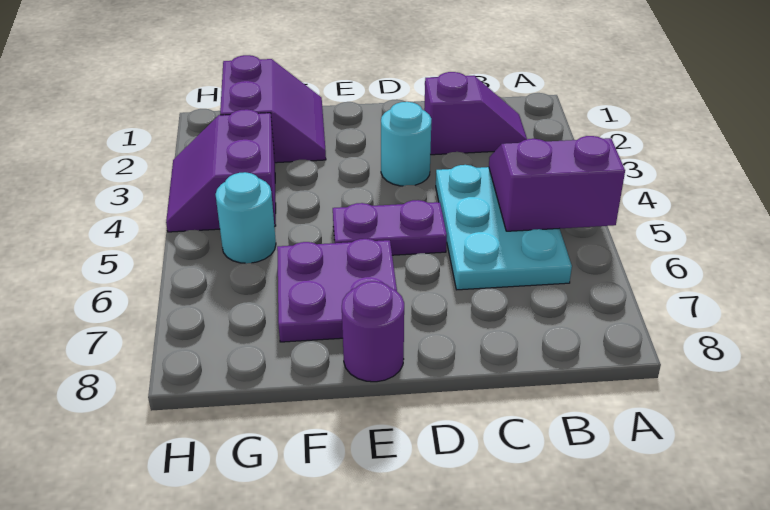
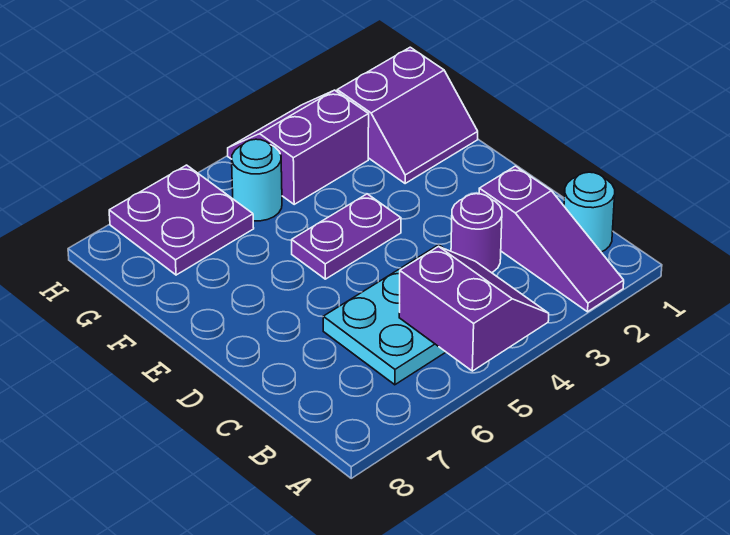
purple 1x2 slope [424,72,527,155] -> purple 1x3 slope [479,166,624,312]
cyan 1x1 round brick [381,102,431,186] -> cyan 1x1 round brick moved to [564,172,615,252]
purple 1x2 plate [333,200,447,255] -> purple 1x2 plate turned to [292,194,401,279]
purple 2x2 plate [277,239,397,342] -> purple 2x2 plate moved to [109,165,254,275]
purple 1x1 round brick [342,281,404,382] -> purple 1x1 round brick moved to [451,194,502,273]

